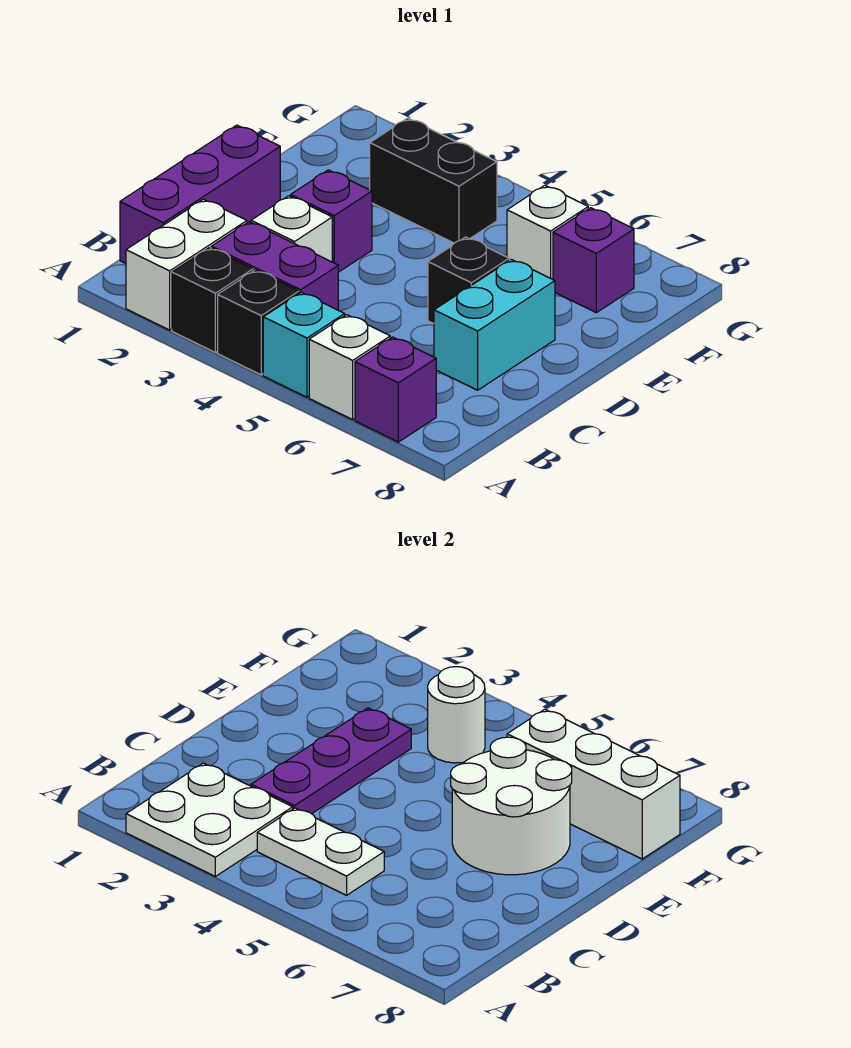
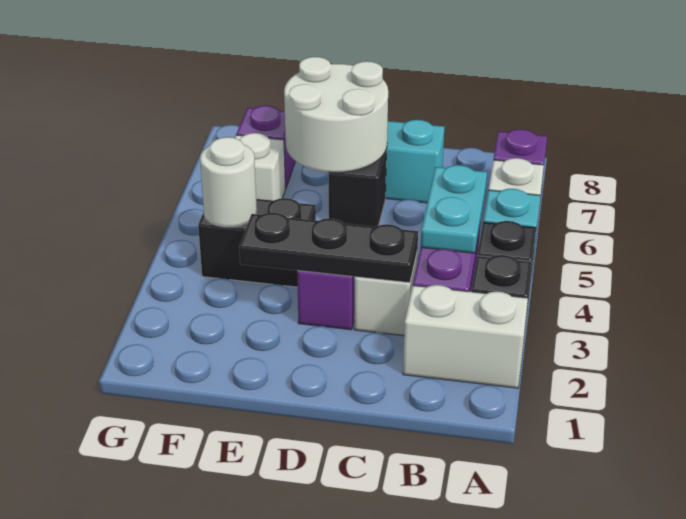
white 2x2 plate [126,763,293,876] -> none
purple 1x3 brick [120,125,280,263] -> none
white 1x2 plate [257,808,384,895] -> cyan 1x2 plate [421,165,487,253]
purple 1x3 plate [251,708,411,814] -> black 1x3 plate [239,213,418,283]
black 1x2 brick [370,118,497,243] -> black 1x2 brick turned to [198,198,316,287]
white 1x3 brick [507,709,680,859] -> none

